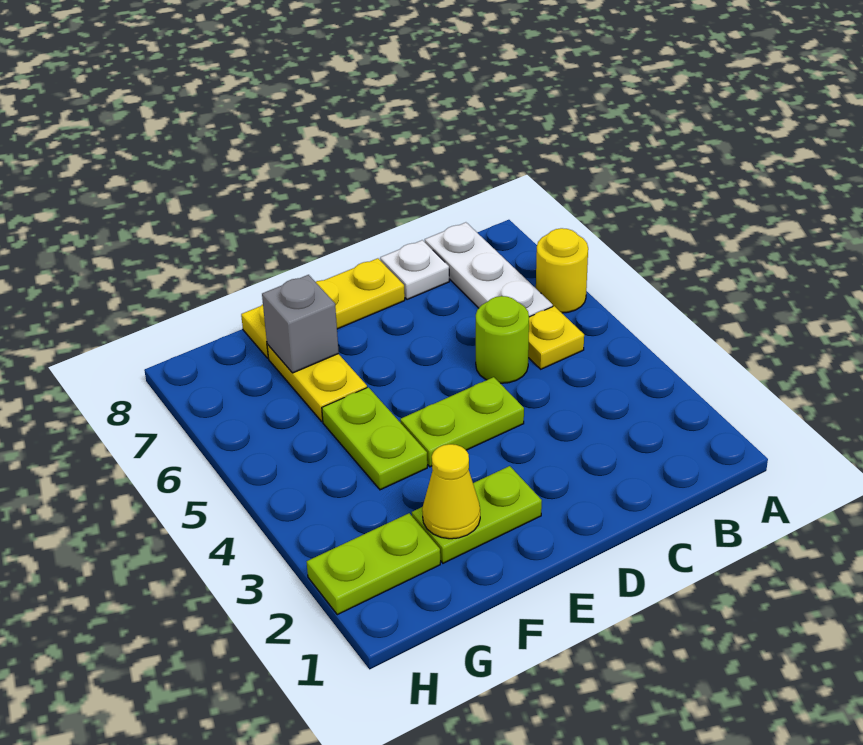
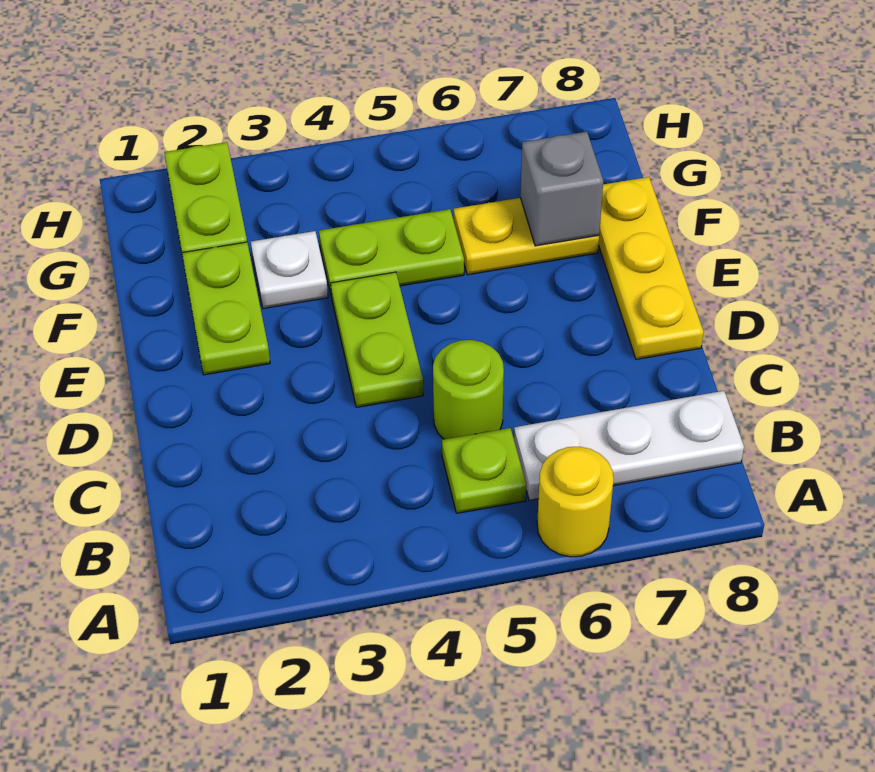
yellow 1x1 plate [528,306,584,369] -> lime 1x1 plate [442,428,526,513]
white 1x1 plate [380,240,449,300] -> white 1x1 plate moved to [251,231,328,309]
yellow 1x1 cone [422,444,480,539] -> none

